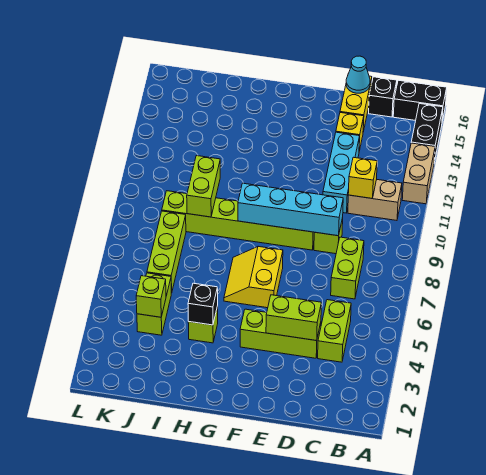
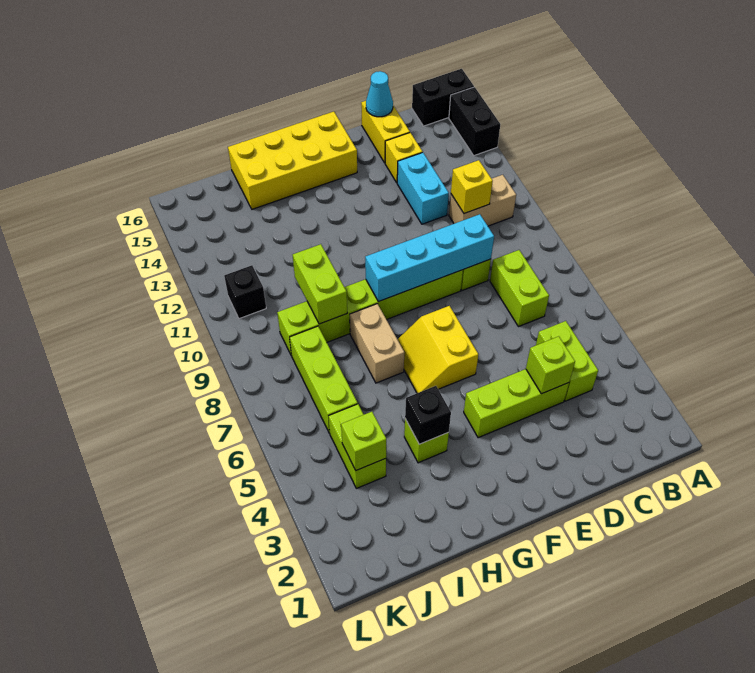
tan 1x2 brick [402,143,435,204] -> tan 1x2 brick moved to [350,304,404,383]
black 1x1 brick [369,77,397,117] -> black 1x1 brick moved to [224,265,266,319]
lime 1x2 brick [266,295,321,341] -> lime 1x1 brick [526,336,575,394]
cyan 1x3 brick [323,132,360,213] -> cyan 1x2 brick [397,152,449,224]
none -> yellow 2x4 brick [228,112,357,209]

